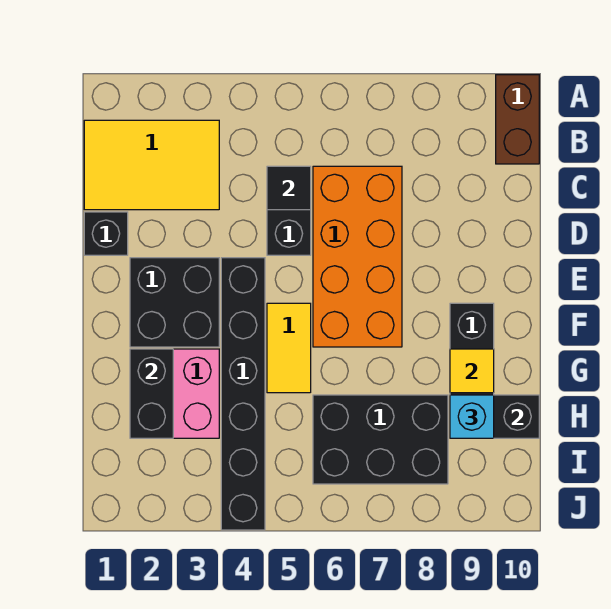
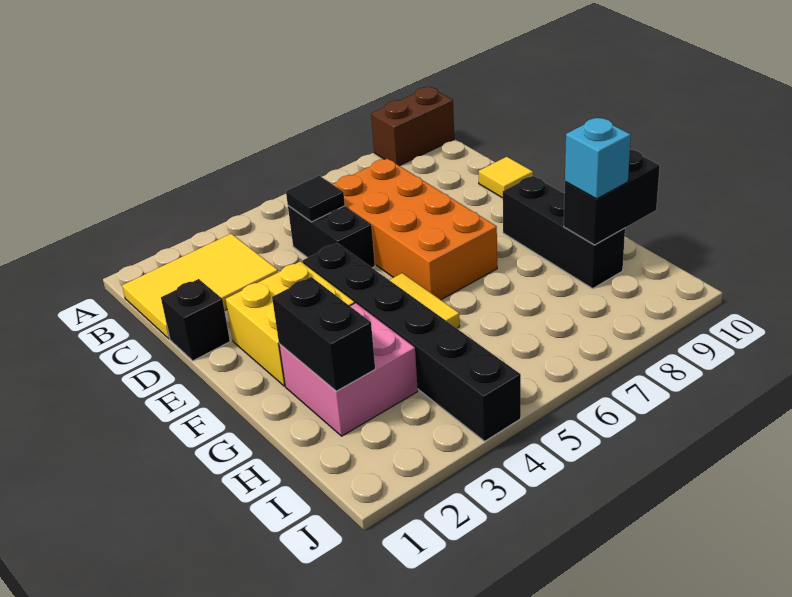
brown 1x2 brick [496,75,539,164] -> brown 1x2 brick turned to [371,87,454,166]
black 2x2 brick [130,258,219,347] -> yellow 2x2 brick [226,261,354,386]
yellow 1x1 tile [450,349,494,393] -> yellow 1x1 tile moved to [479,157,533,198]
black 2x3 brick [313,395,448,484] -> none

